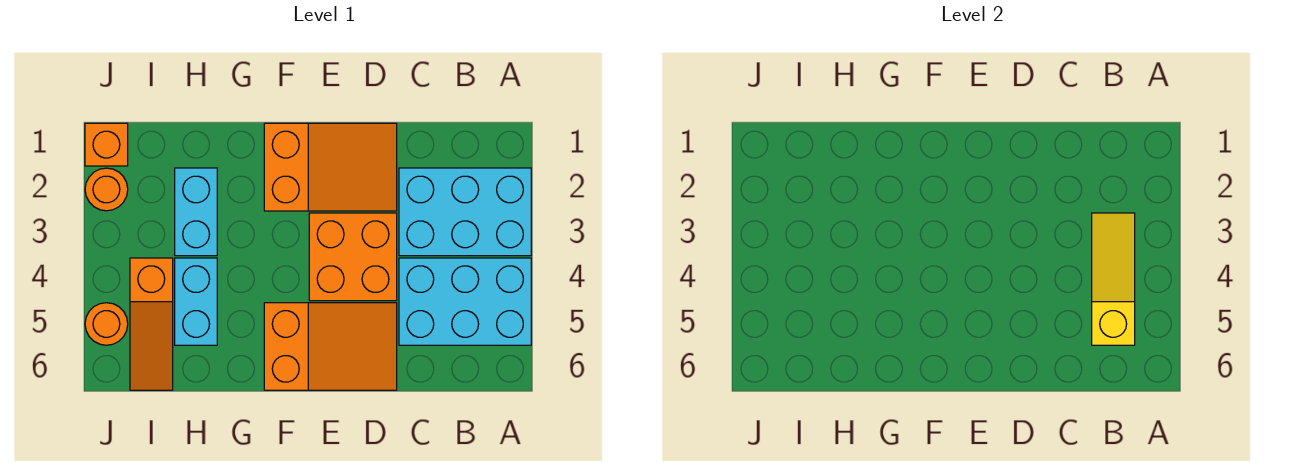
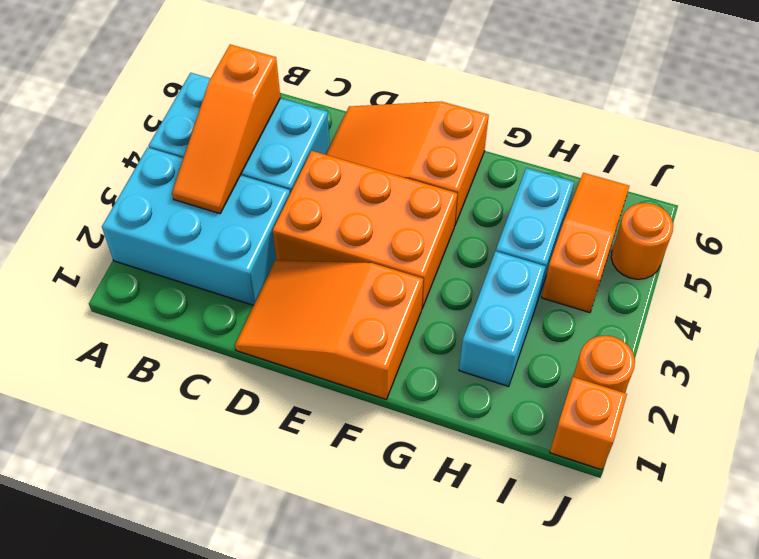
yellow 1x3 slope [1092,213,1135,345] -> orange 1x3 slope [172,44,280,214]
orange 2x2 brick [309,213,397,301] -> orange 2x3 brick [273,151,457,308]

